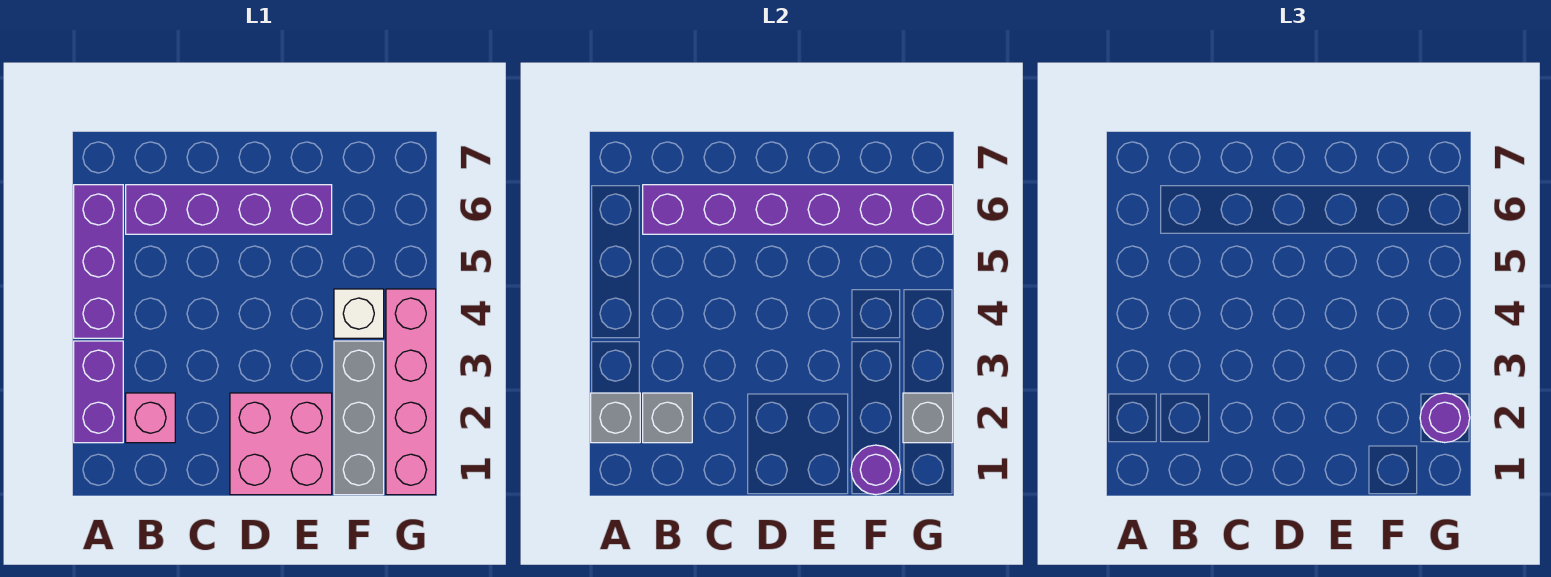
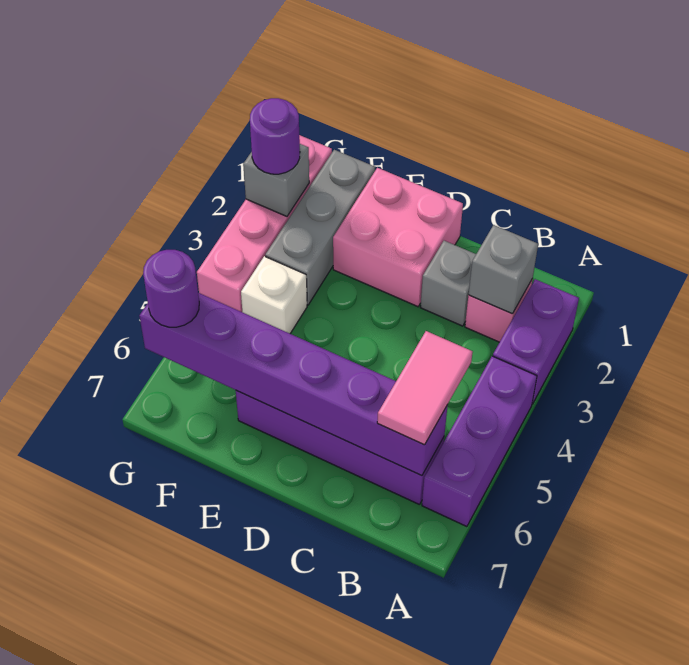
grey 1x1 brick [591,393,640,443] -> grey 1x1 brick moved to [420,241,476,326]
none -> pink 1x2 tile [377,331,473,445]
purple 1x1 round brick [851,445,901,495] -> purple 1x1 round brick moved to [143,250,199,327]

